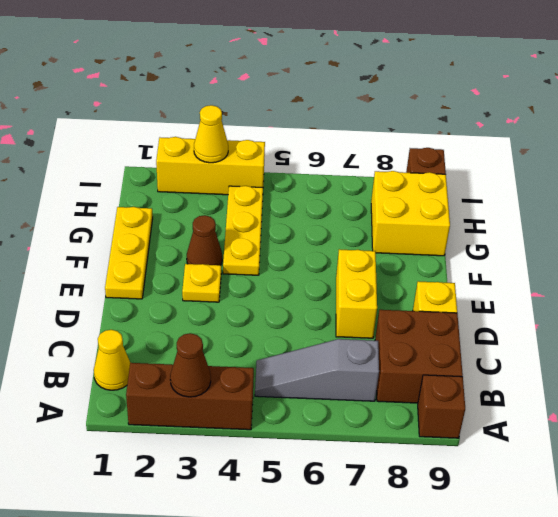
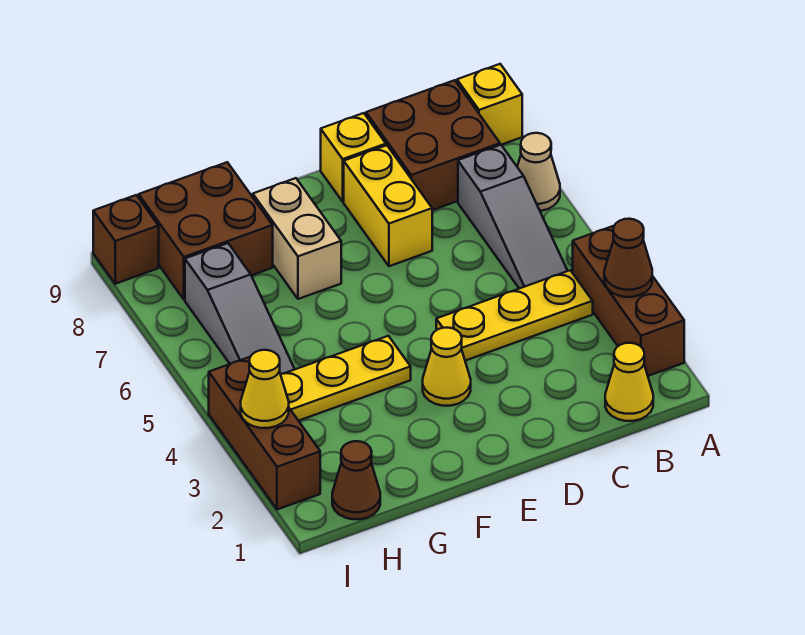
none -> tan 1x1 cone [517,133,560,211]
brown 1x1 brick [418,375,465,438] -> yellow 1x1 brick [457,64,522,145]
yellow 1x2 brick [336,249,377,338] -> yellow 1x2 brick turned to [344,145,432,266]
yellow 1x3 plate [105,207,153,299] -> yellow 1x3 plate moved to [436,270,593,361]
yellow 1x1 plate [182,264,221,302] -> yellow 1x1 cone [423,328,471,406]
brown 1x1 cone [187,215,222,265] -> brown 1x1 cone moved to [332,441,380,519]
none -> tan 1x2 brick [253,178,341,299]
yellow 2x2 brick [371,171,450,256] -> brown 2x2 brick [139,162,273,300]
none -> grey 1x3 slope [185,243,295,374]
yellow 1x3 brick [156,137,265,195] -> brown 1x3 brick [209,357,320,510]

